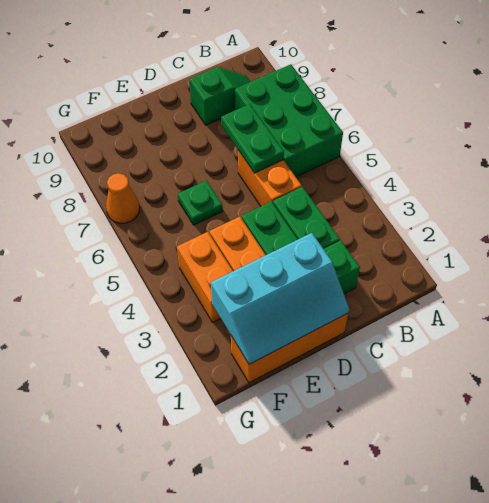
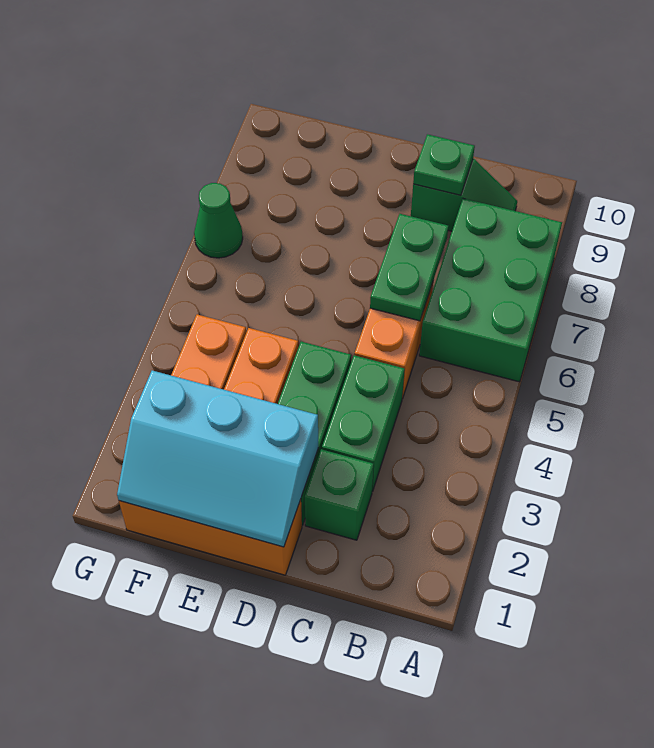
green 1x1 plate [178,181,223,225] -> green 1x1 plate moved to [413,134,475,195]
orange 1x1 cone [106,173,140,223] -> green 1x1 cone [194,183,243,258]

